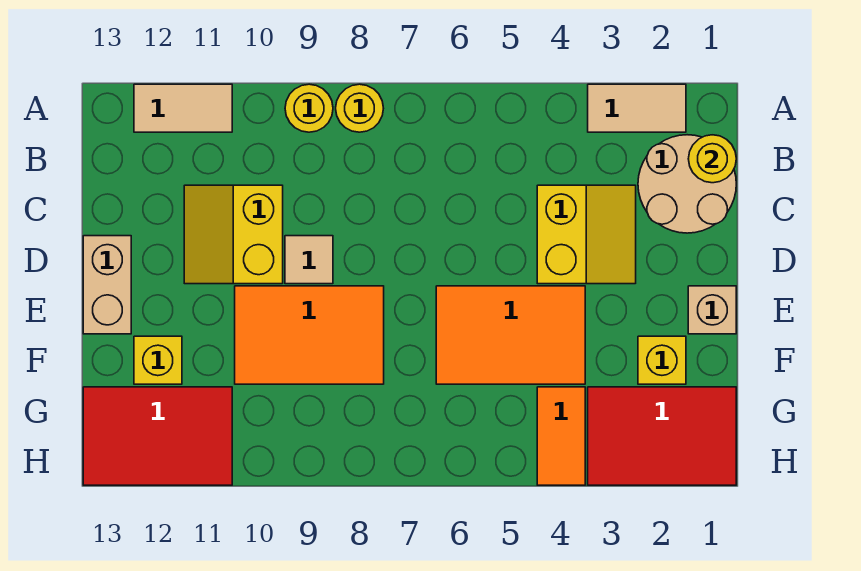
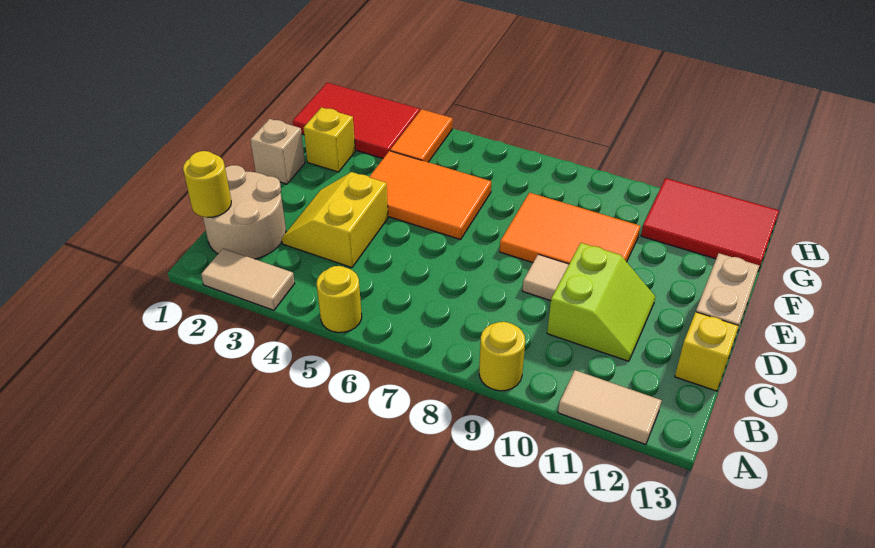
yellow 1x1 round brick [336,84,383,132] -> yellow 1x1 round brick moved to [317,266,362,333]
yellow 2x2 slope [184,185,283,284] -> lime 2x2 slope [547,243,655,361]
yellow 1x1 brick [134,336,182,384] -> yellow 1x1 brick moved to [675,312,739,391]

